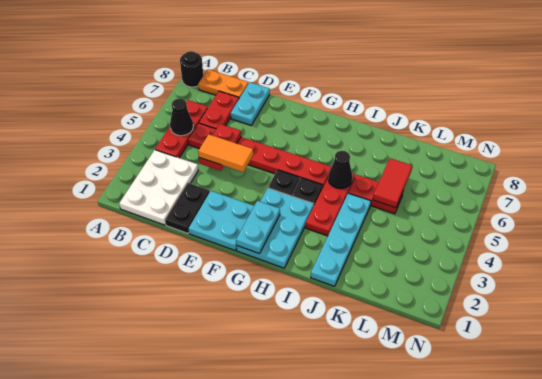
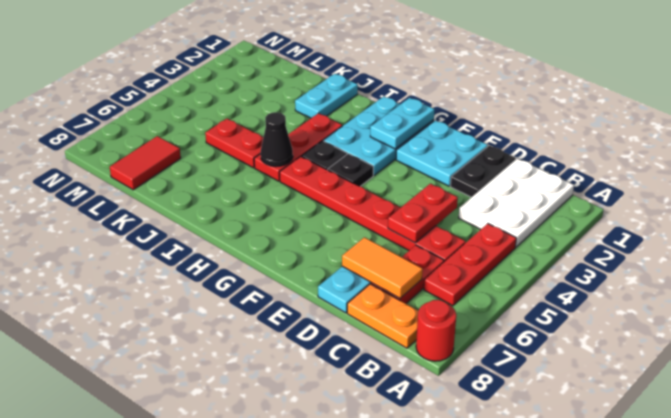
black 1x1 round brick [180,51,203,87] -> red 1x1 round brick [416,300,456,361]
black 1x1 cone [170,99,193,136] -> none
orange 1x2 tile [198,134,253,172] -> orange 1x2 tile moved to [342,237,423,298]
cyan 1x4 plate [311,193,371,286] -> cyan 1x2 plate [295,74,358,118]
red 1x2 tile [373,158,412,208] -> red 1x2 tile moved to [110,136,181,190]

